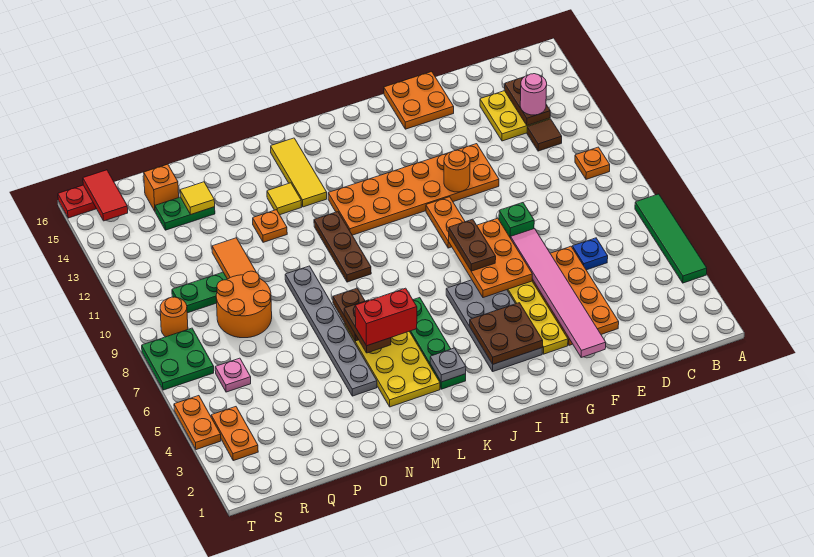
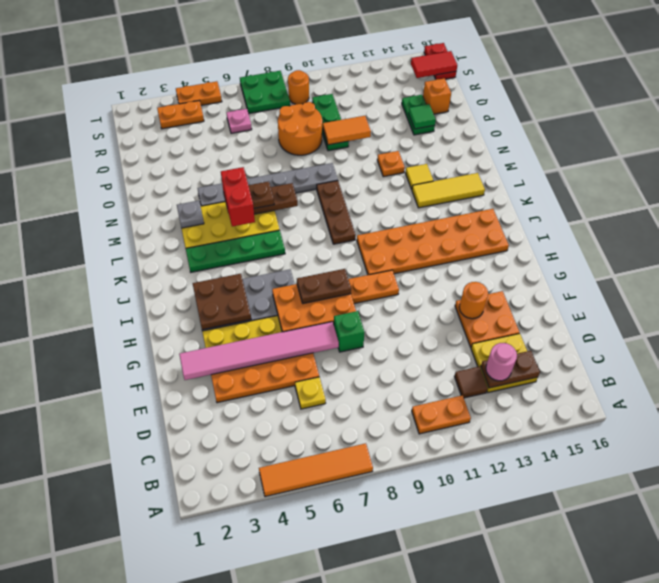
green 1x4 tile [635,194,707,283] -> orange 1x4 tile [259,443,373,497]
orange 1x1 plate [575,147,610,179] -> orange 1x2 plate [412,395,471,434]
blue 1x1 plate [572,238,608,270] -> yellow 1x1 plate [295,377,326,409]
orange 2x6 plate [328,144,499,235] -> orange 2x6 plate turned to [357,209,509,275]
orange 2x2 plate [384,72,454,129] -> orange 2x2 plate moved to [455,291,519,347]
orange 1x1 round brick [444,150,470,192] -> orange 1x1 round brick moved to [459,282,488,319]
grey 1x1 plate [430,348,466,382] -> grey 1x1 plate moved to [177,201,204,228]
brown 1x3 plate [314,212,371,282] -> brown 1x3 plate turned to [317,181,356,244]
yellow 1x1 tile [180,182,215,214] -> green 1x1 tile [409,104,436,129]

